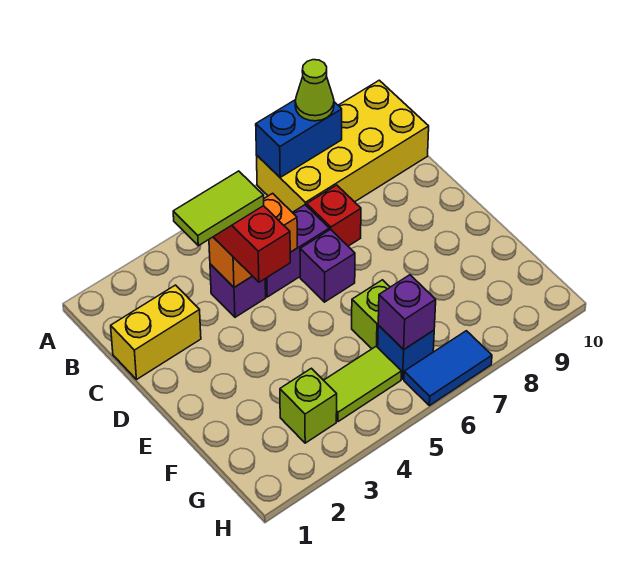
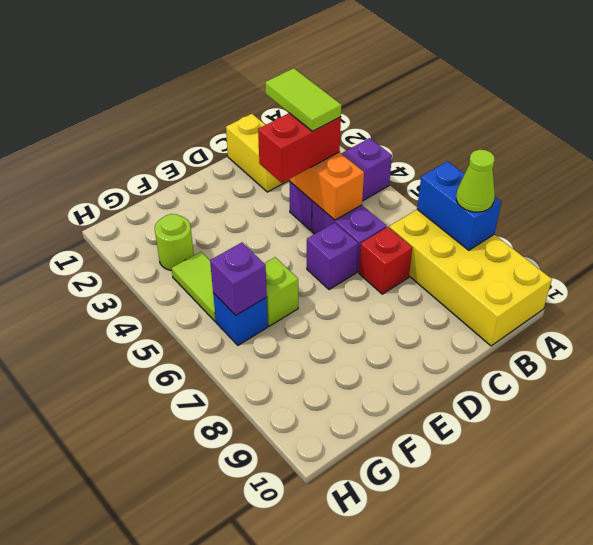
purple 1x1 brick [210,264,266,317] -> purple 1x3 brick [290,138,392,230]
lime 1x1 brick [280,368,337,443] -> lime 1x1 round brick [155,214,194,271]
blue 1x2 tile [404,331,492,406] -> none

